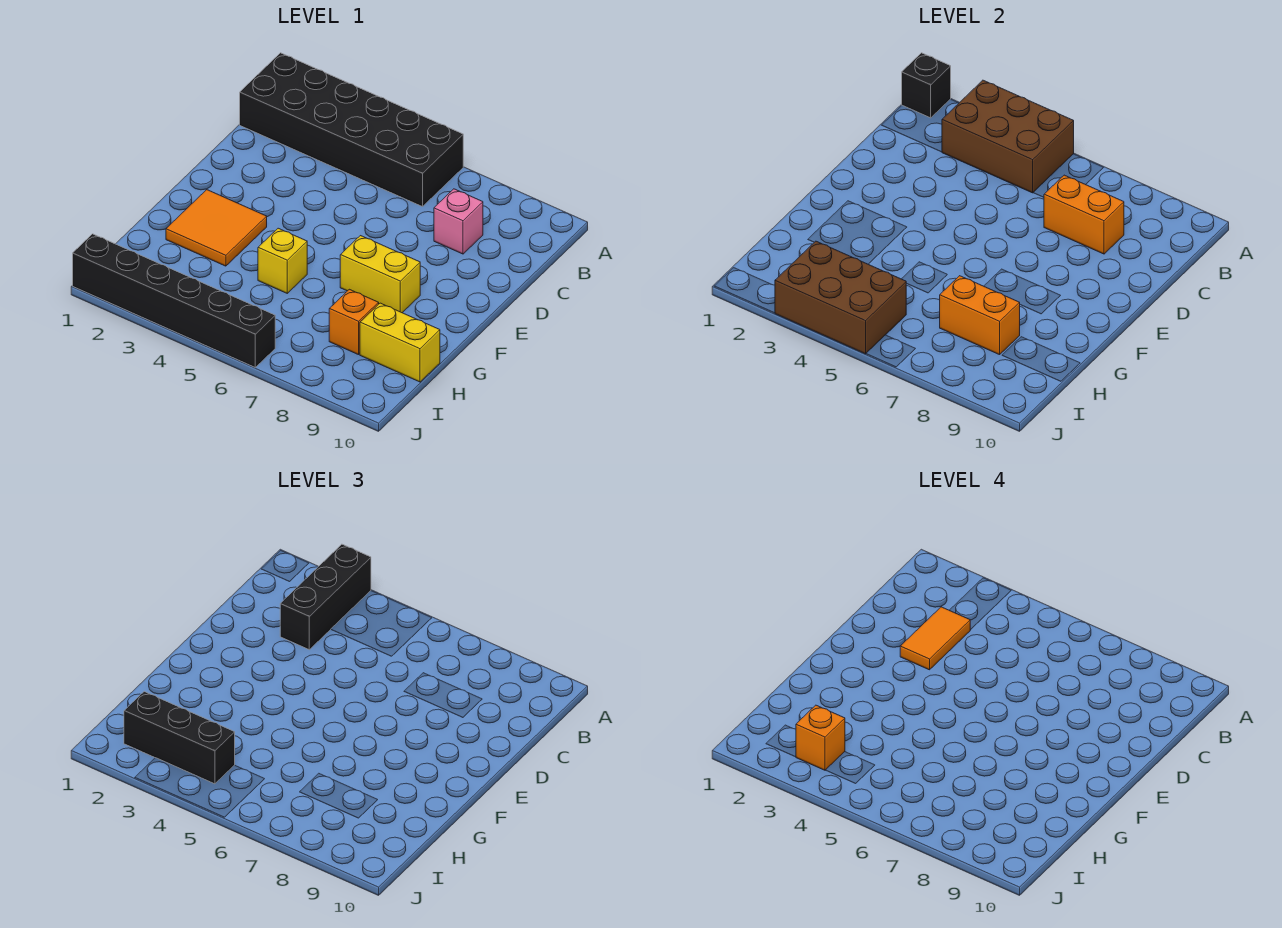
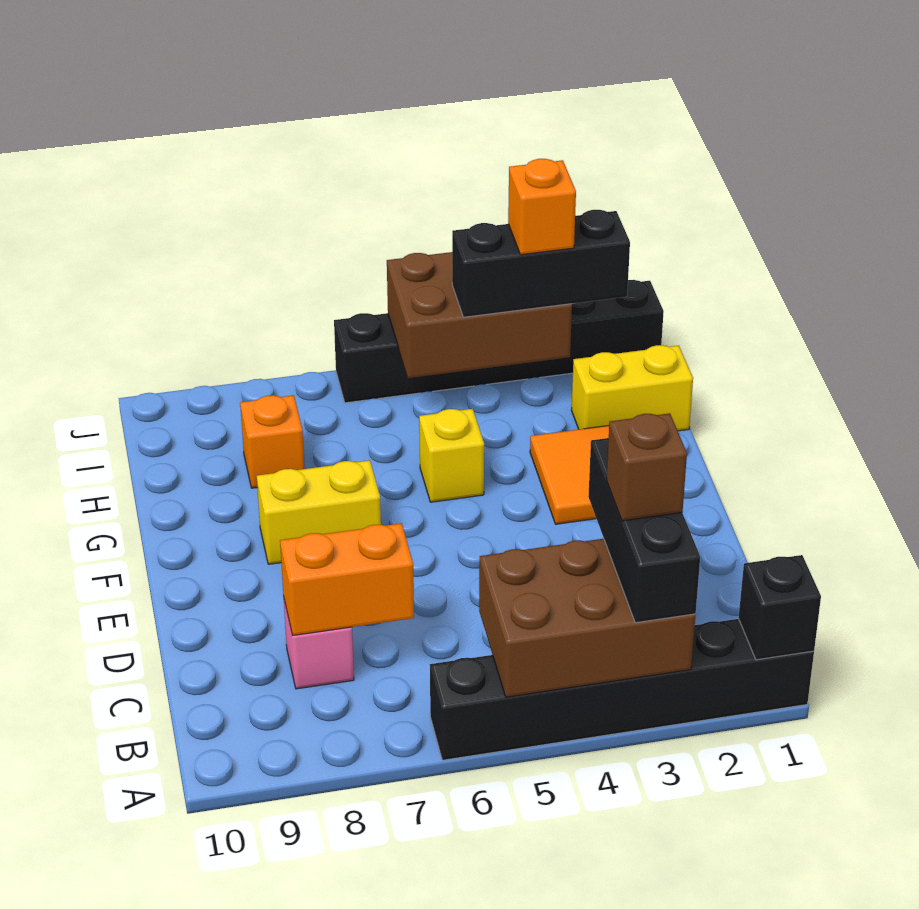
black 2x6 brick [240,53,463,207] -> black 1x6 brick [430,619,814,760]
none -> brown 1x1 brick [607,413,687,521]
orange 1x2 tile [900,607,970,670] -> none
orange 1x2 brick [940,276,1020,355] -> none
yellow 1x2 brick [360,303,440,382] -> yellow 1x2 brick moved to [572,345,693,431]

